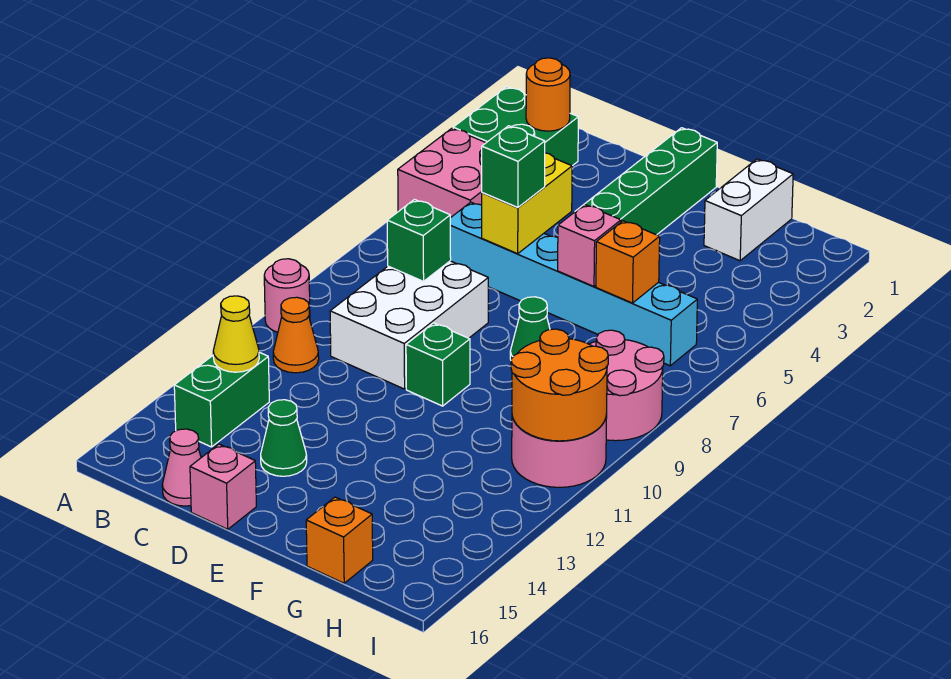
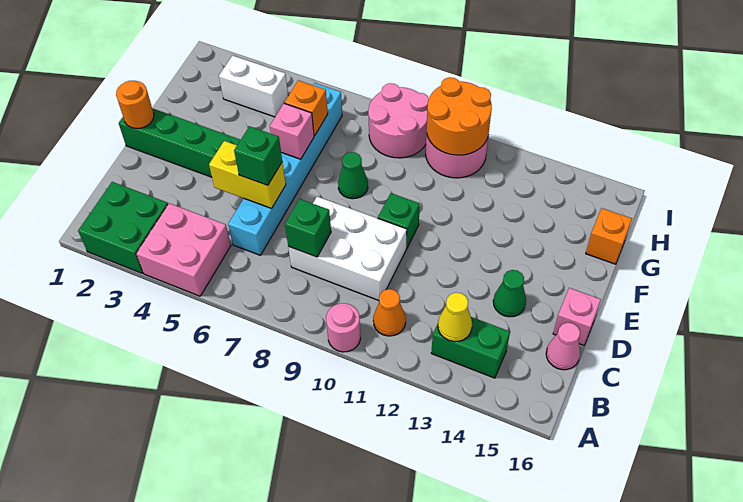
orange 1x1 round brick [526,58,570,131] -> orange 1x1 round brick moved to [116,81,154,128]
white 1x2 brick [704,159,793,261] -> white 1x2 brick moved to [219,56,288,117]

